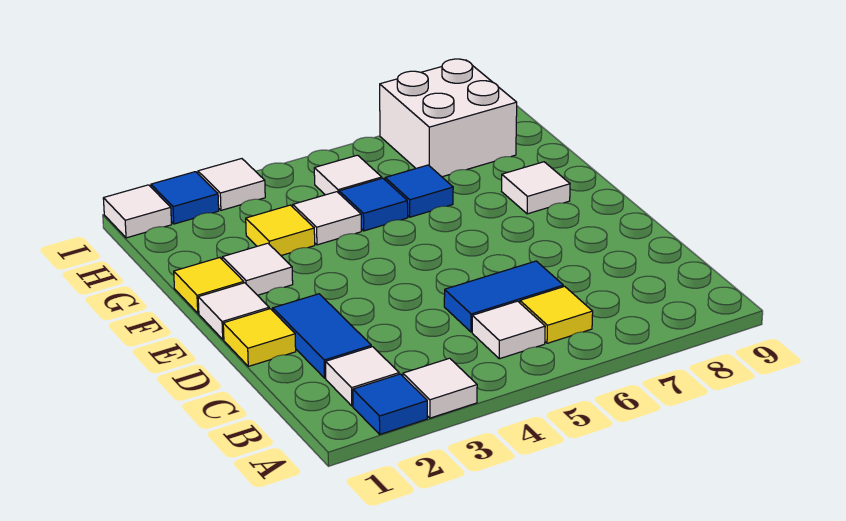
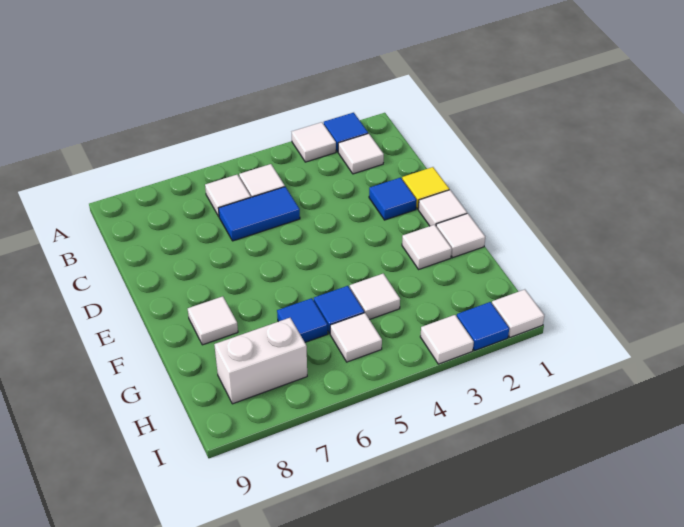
yellow 1x1 tile [520,286,593,343] -> white 1x1 tile [205,175,251,216]
blue 1x2 tile [273,294,371,378] -> blue 1x1 tile [369,178,417,220]
yellow 1x1 tile [174,258,244,313] -> white 1x1 tile [436,213,485,258]
yellow 1x1 tile [246,205,315,256] -> none
white 2x2 brick [380,59,517,177] -> white 1x2 brick [214,318,307,404]

